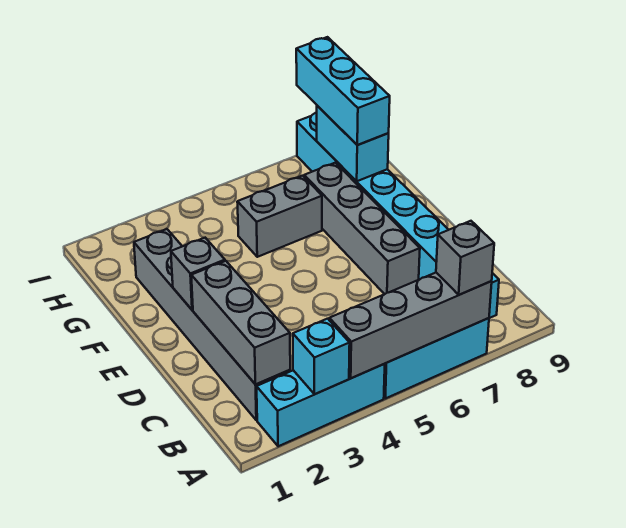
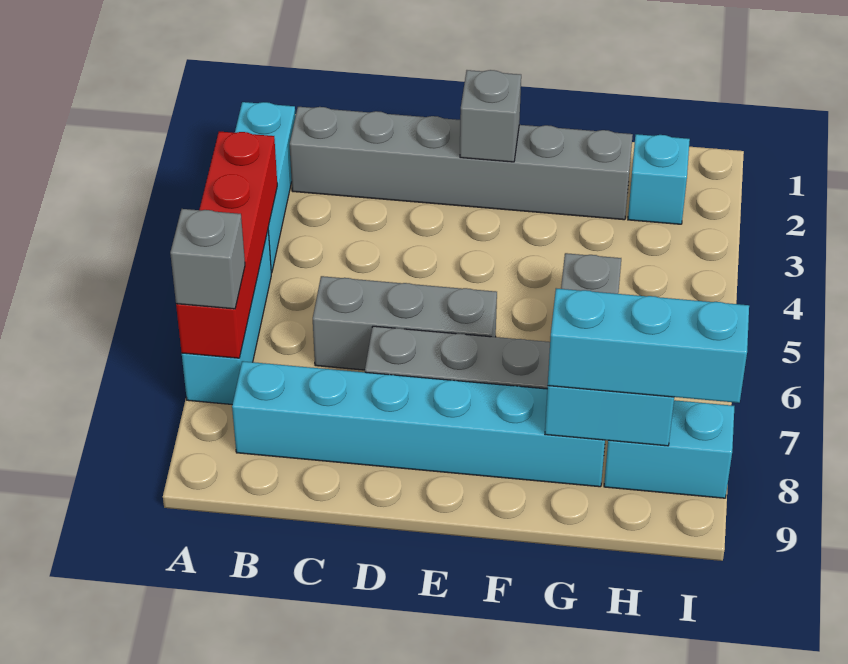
cyan 1x1 brick [293,319,350,394] -> cyan 1x1 brick moved to [628,134,690,224]
grey 1x4 brick [329,273,492,378] -> red 1x4 brick [176,131,277,358]
grey 1x3 brick [191,261,290,385] -> grey 1x3 brick moved to [313,276,497,370]

